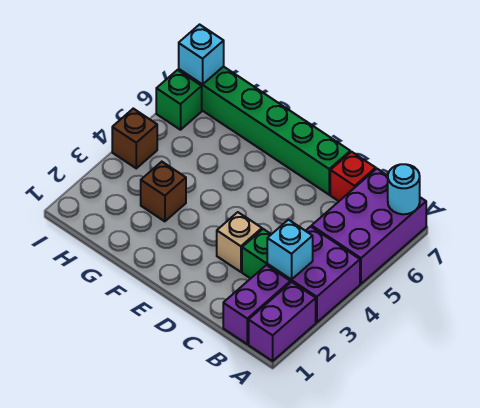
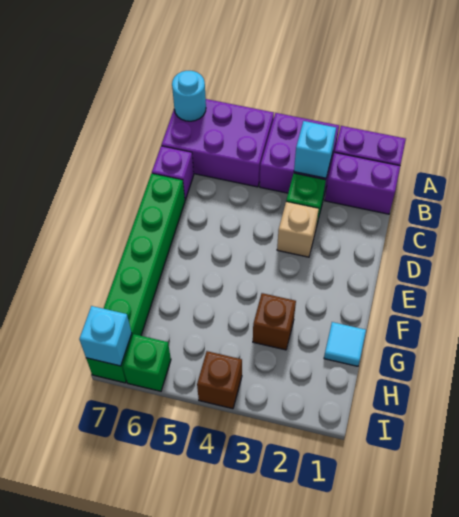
red 1x1 brick [330,152,376,201] -> purple 1x1 brick [152,146,194,200]
none -> cyan 1x1 tile [324,322,366,366]

